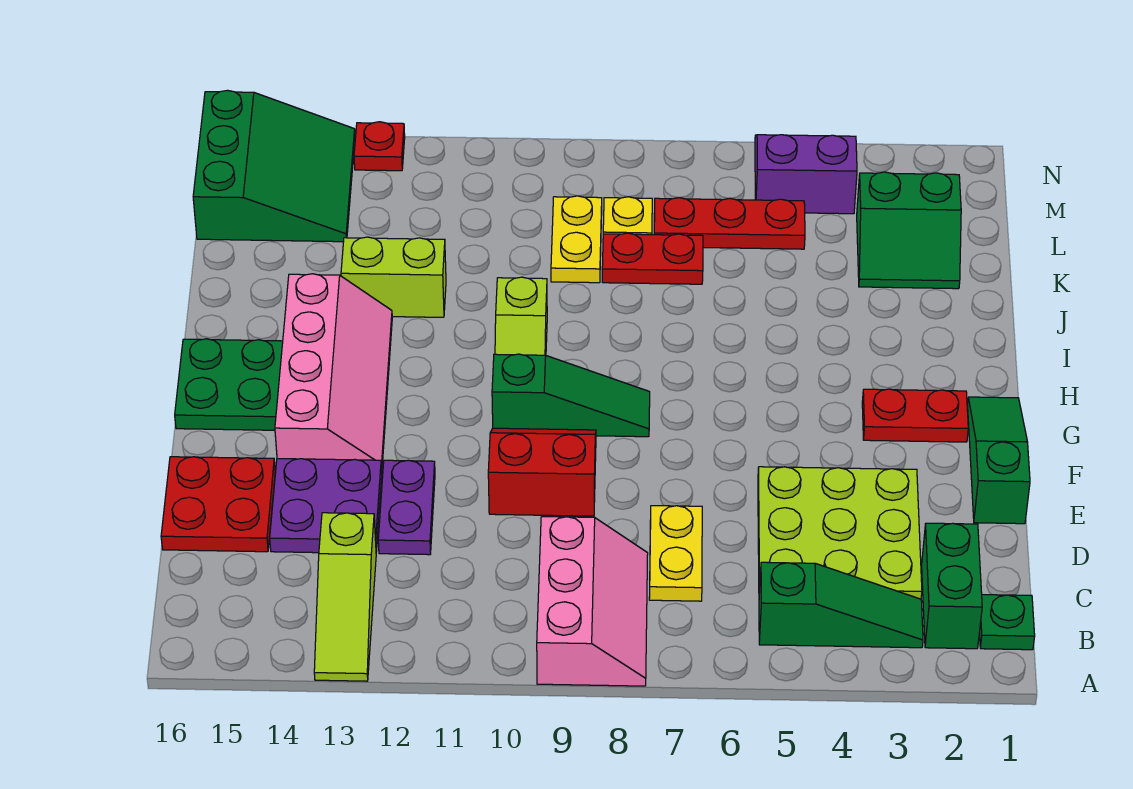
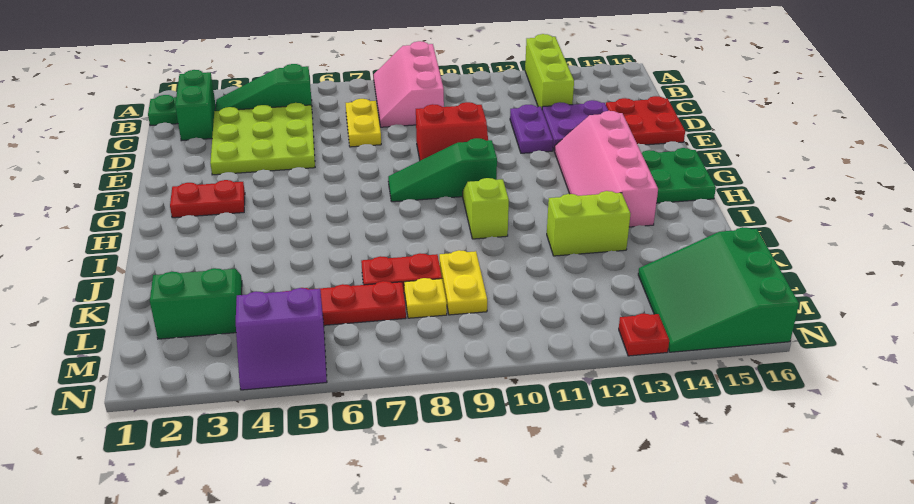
lime 1x3 slope [314,513,376,681] -> lime 1x3 brick [525,34,574,108]
green 1x3 slope [968,397,1030,524] -> none

